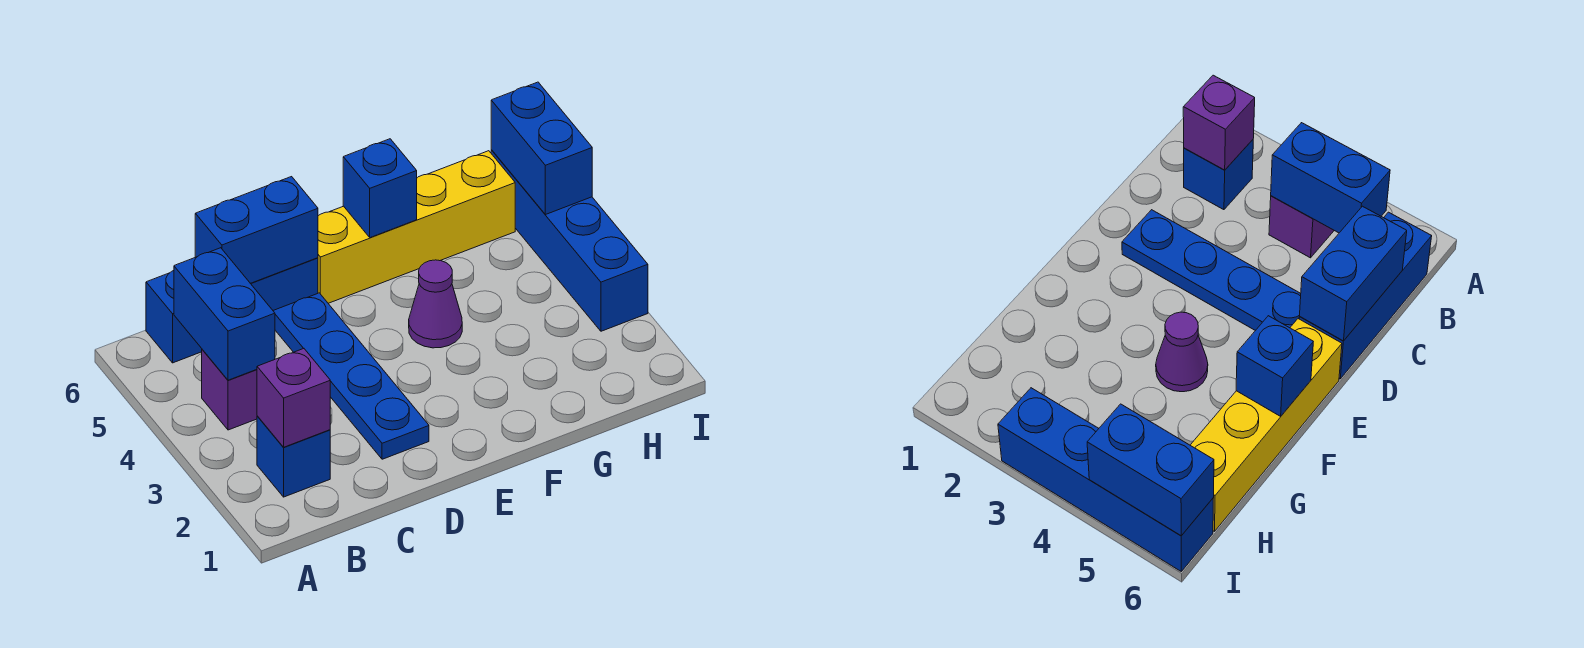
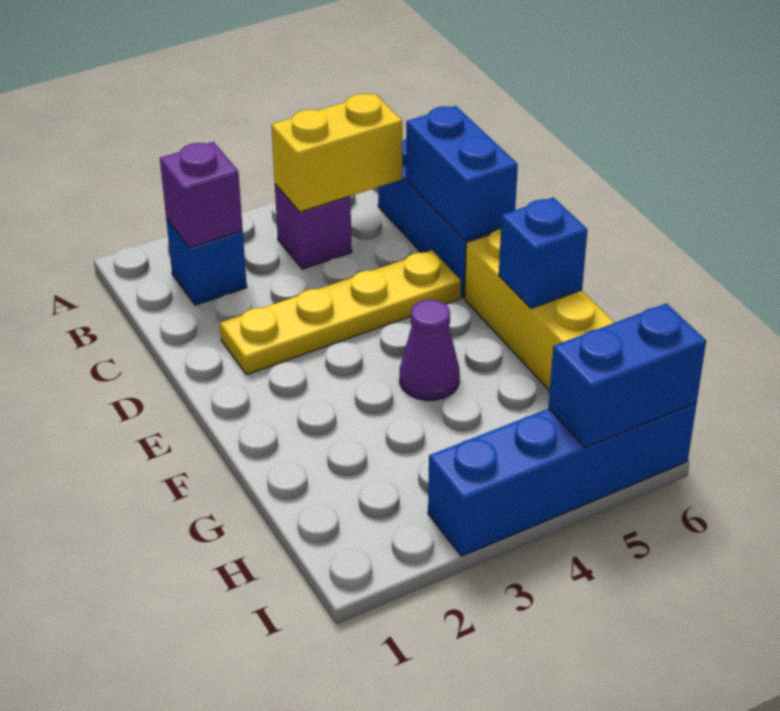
blue 1x2 brick [174,248,275,380] -> yellow 1x2 brick [271,93,402,212]
blue 1x4 plate [273,293,429,459] -> yellow 1x4 plate [220,250,461,375]

